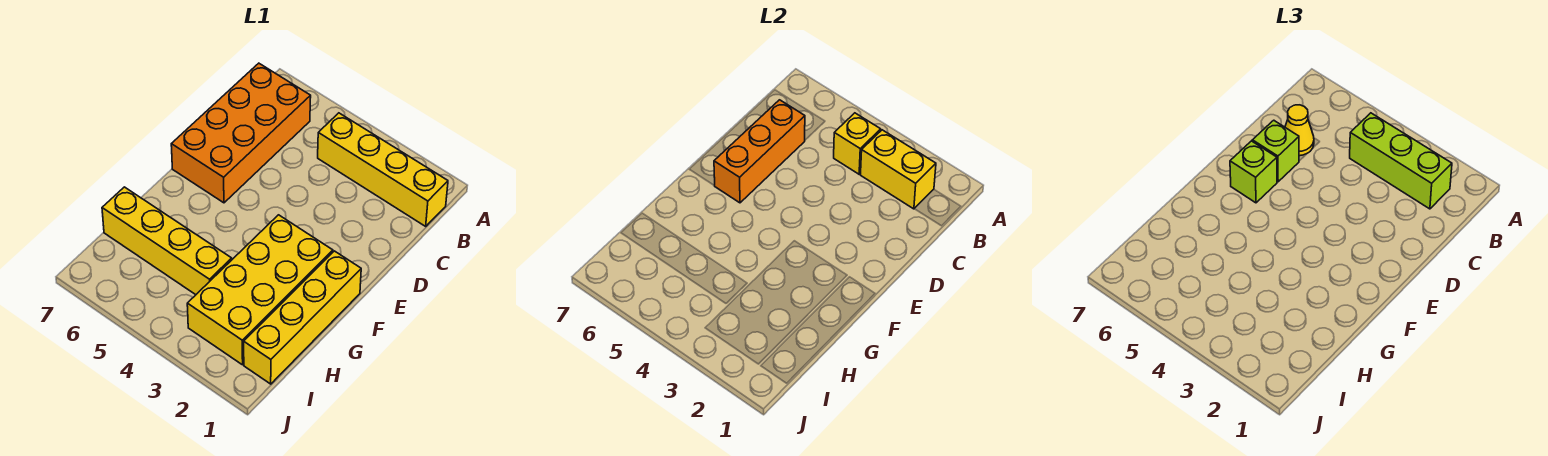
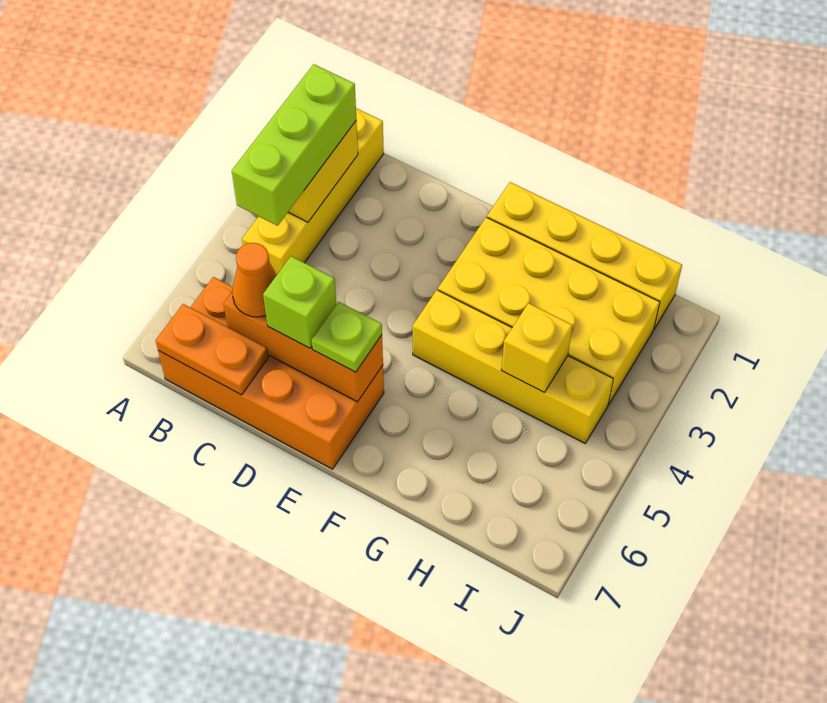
yellow 1x1 brick [834,113,881,174] -> yellow 1x1 brick moved to [501,303,572,392]
none -> orange 1x2 plate [156,304,268,395]
yellow 1x1 cone [1285,105,1314,156] -> orange 1x1 cone [232,243,277,317]
lime 1x1 brick [1230,141,1277,203] -> lime 1x1 plate [312,302,382,372]
yellow 1x4 brick [102,187,232,295] -> yellow 1x4 brick turned to [413,290,613,443]

